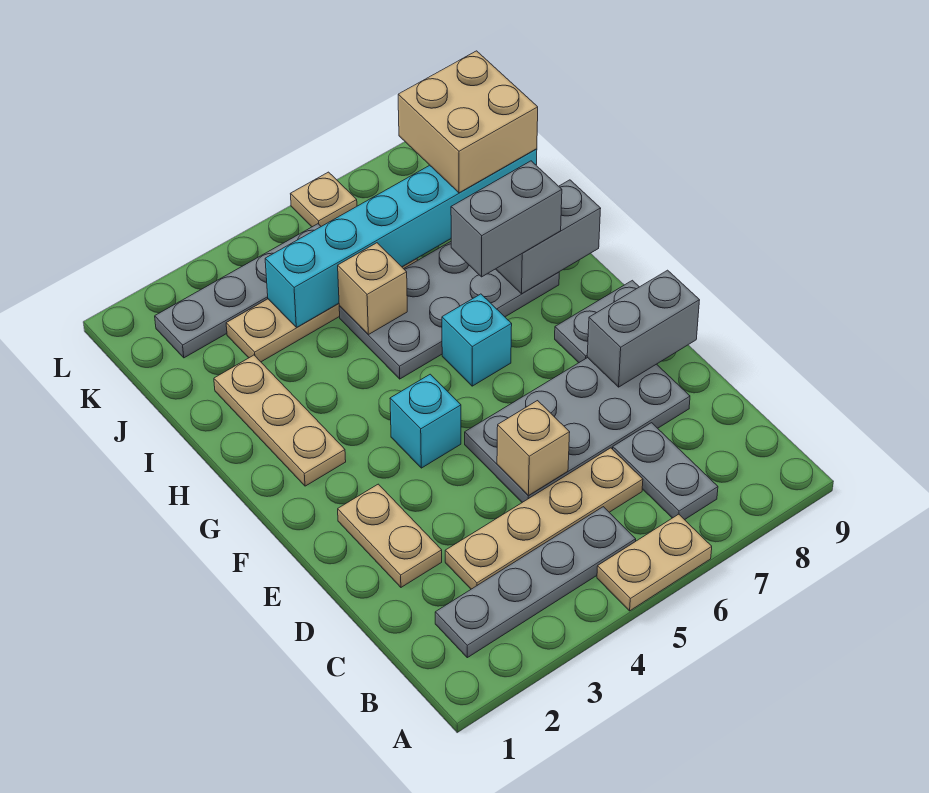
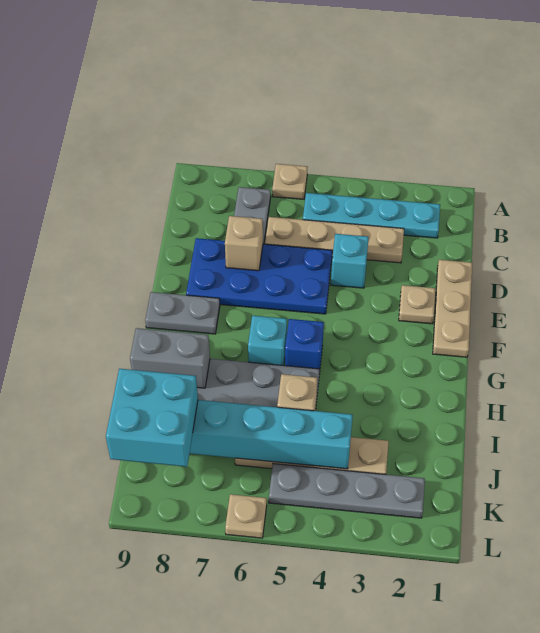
tan 1x2 plate [597,514,712,611] -> tan 1x1 plate [272,164,308,199]
grey 1x4 plate [435,507,636,658] -> cyan 1x4 plate [303,193,440,238]
tan 1x2 plate [338,484,442,587] -> tan 1x1 plate [399,285,436,324]
grey 2x4 plate [465,358,690,502] -> blue 2x4 plate [186,238,332,314]
tan 1x1 brick [497,401,570,496] -> tan 1x1 brick moved to [225,216,263,271]
grey 1x2 brick [587,270,700,387] -> none
cyan 1x1 brick [390,374,461,468] -> cyan 1x1 brick moved to [331,234,369,288]
tan 1x3 plate [214,355,346,486] -> tan 1x3 plate moved to [433,260,472,357]
none -> blue 1x1 brick [285,319,324,374]
grey 1x2 brick [451,161,562,277] -> none
tan 2x2 brick [398,51,538,193] -> cyan 2x2 brick [106,369,198,467]

